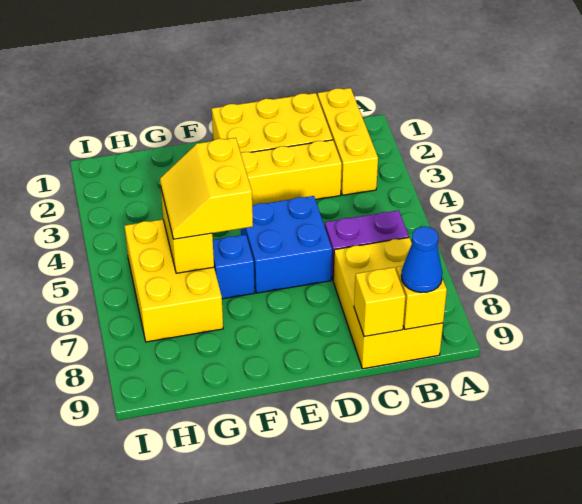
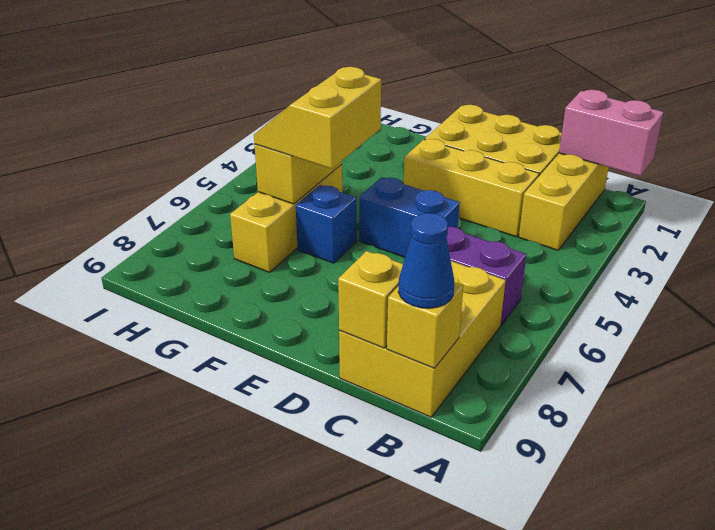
none -> pink 1x2 brick [559,90,663,176]
blue 2x2 brick [241,196,332,293] -> blue 1x2 brick [359,177,460,257]
yellow 2x3 brick [125,219,223,342] -> yellow 1x3 brick [230,164,342,272]

